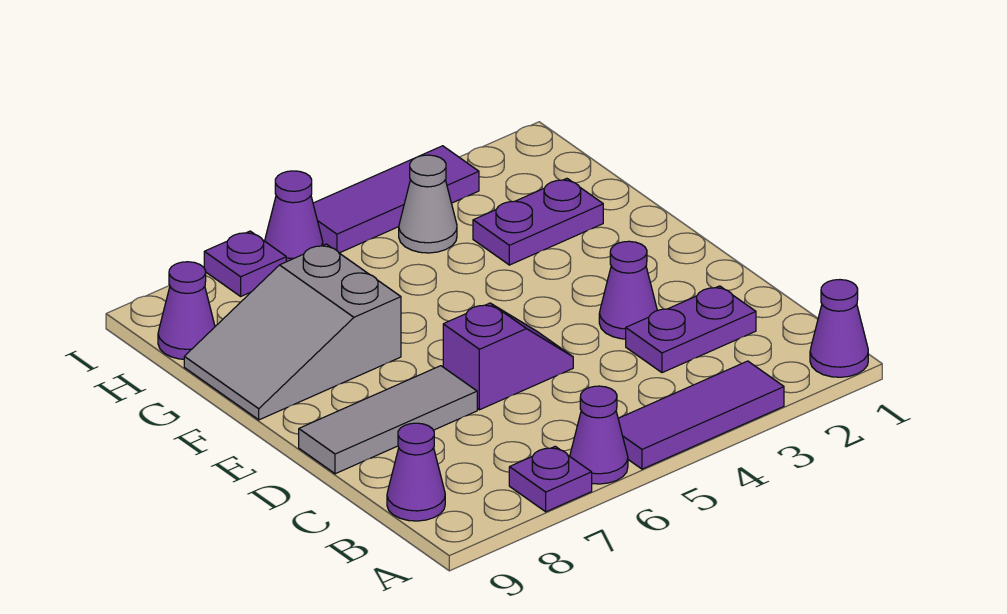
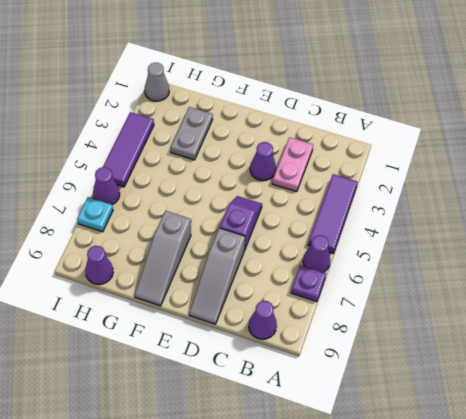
purple 1x1 cone [810,280,868,377] -> none
purple 1x2 plate [626,286,756,373] -> pink 1x2 plate [272,137,313,192]
grey 1x3 tile [299,366,477,474] -> grey 1x3 slope [189,228,245,324]
grey 2x3 slope [184,244,401,420] -> grey 1x3 slope [135,211,191,306]
purple 1x2 plate [473,178,603,265] -> grey 1x2 plate [171,107,213,160]
grey 1x1 cone [399,155,457,253] -> grey 1x1 cone moved to [145,63,169,101]
purple 1x1 plate [204,231,286,296] -> cyan 1x1 plate [77,197,113,232]

